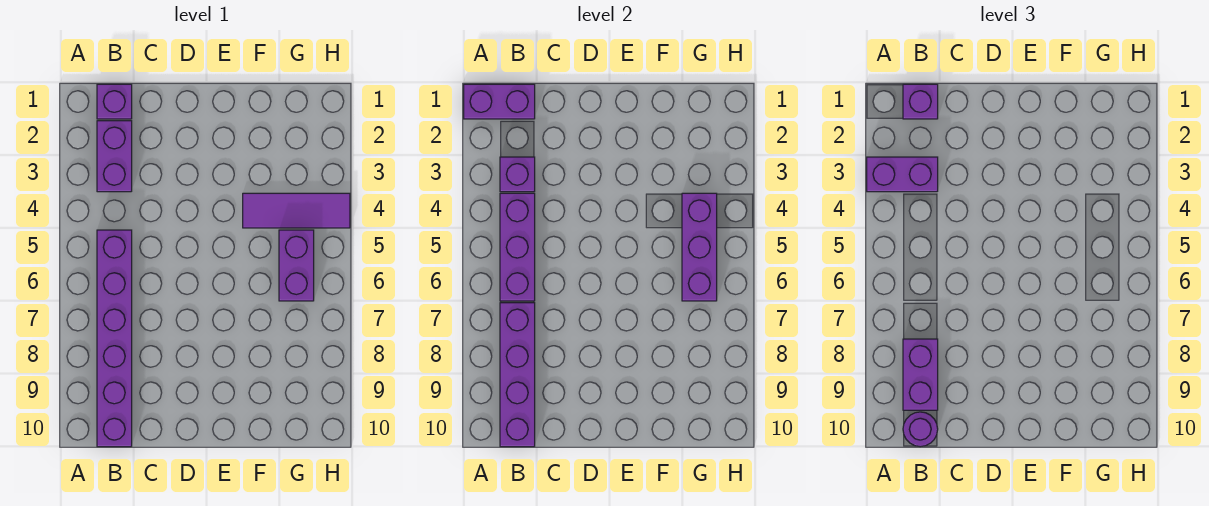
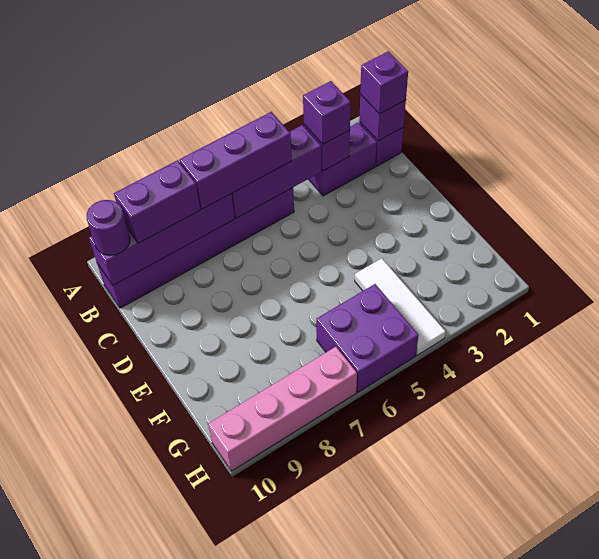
purple 1x2 brick [464,84,535,119] -> purple 1x1 brick [359,94,406,141]
purple 1x2 brick [867,157,938,192] -> purple 1x1 brick [303,81,351,144]
purple 1x3 tile [243,193,350,228] -> white 1x3 tile [355,258,446,355]
purple 1x3 brick [682,193,717,301] -> purple 1x3 brick moved to [179,112,292,209]
purple 1x2 brick [279,230,314,301] -> purple 2x2 brick [316,284,419,392]
none -> pink 1x4 brick [208,347,357,471]

